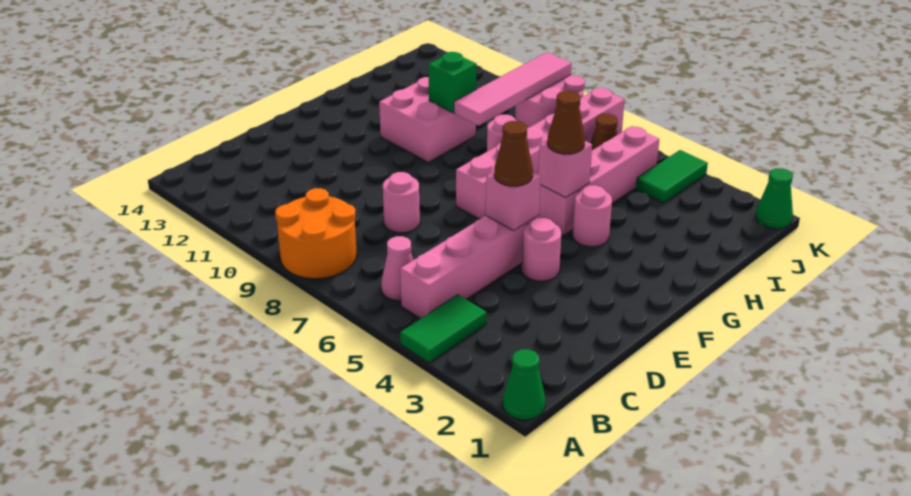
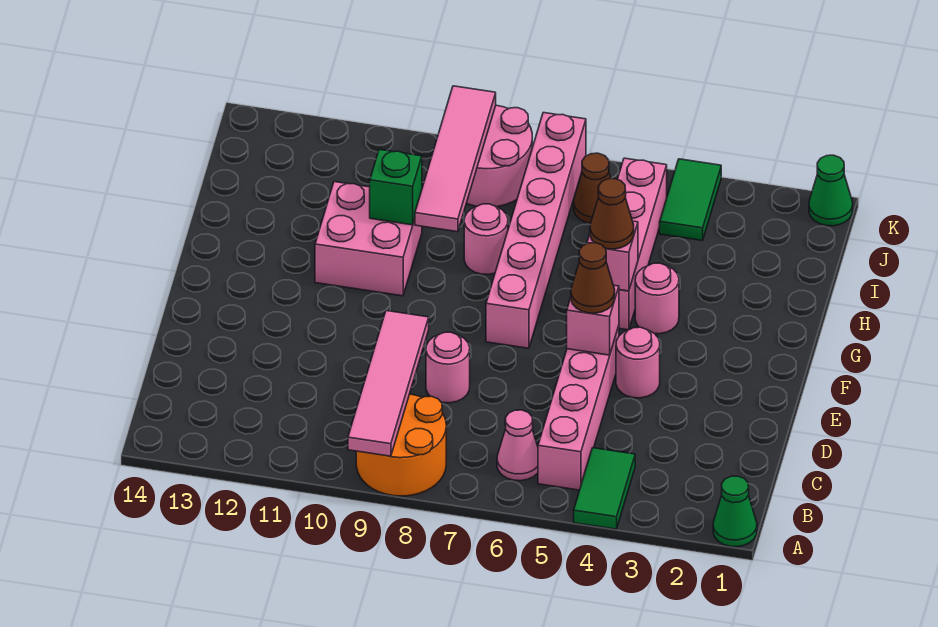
none -> pink 1x4 tile [348,311,429,456]

